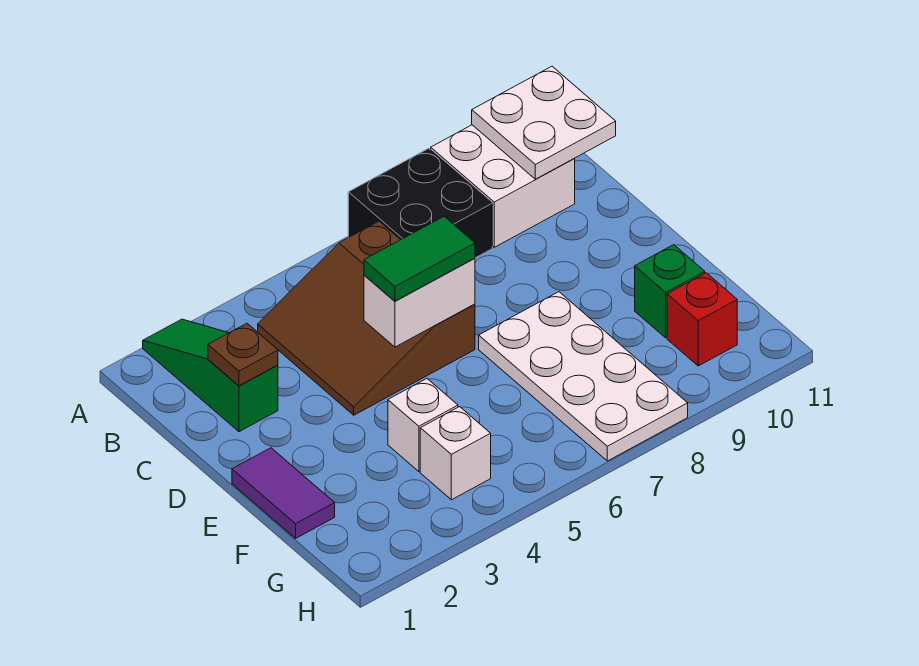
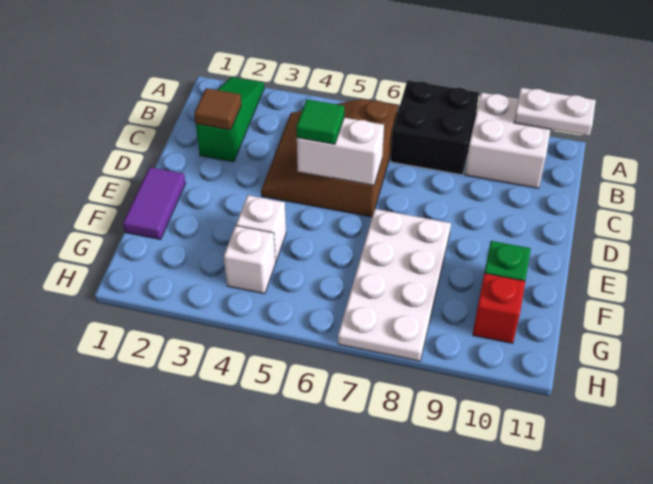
white 2x2 plate [472,66,616,179] -> white 1x2 plate [514,88,596,136]
brown 1x1 plate [208,323,278,386] -> brown 1x1 tile [194,88,241,130]
green 1x2 tile [364,217,475,301] -> green 1x1 tile [296,99,344,144]

